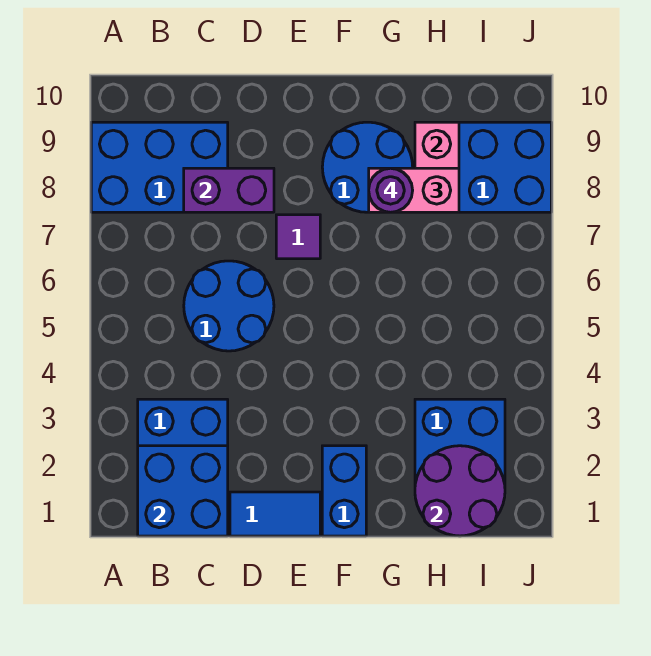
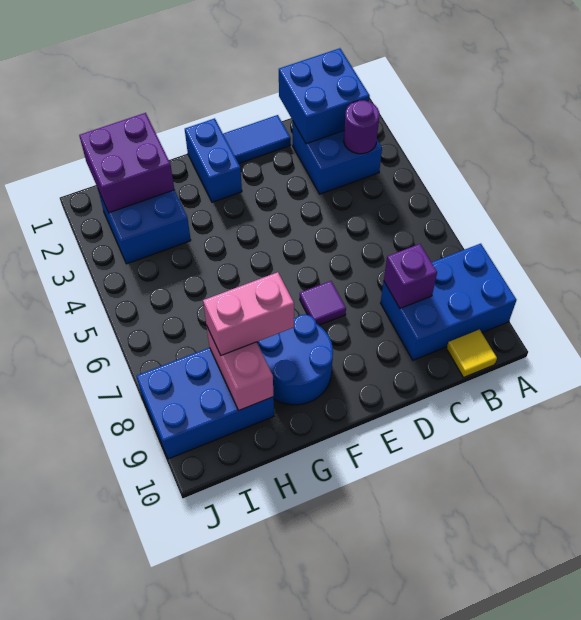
none -> yellow 1x1 tile [447,329,497,377]
blue 2x2 round brick [184,261,274,351] -> none
purple 1x2 brick [184,168,274,212] -> purple 1x1 brick [384,244,437,308]
purple 1x1 round brick [369,168,413,212] -> purple 1x1 round brick moved to [344,100,379,154]
purple 2x2 round brick [415,446,505,536] -> purple 2x2 brick [79,113,174,213]

